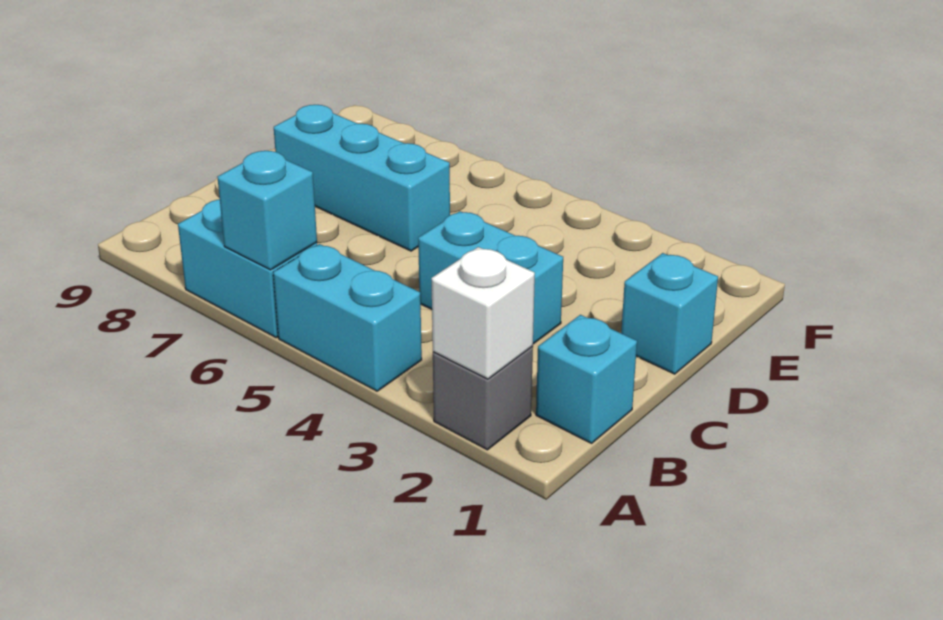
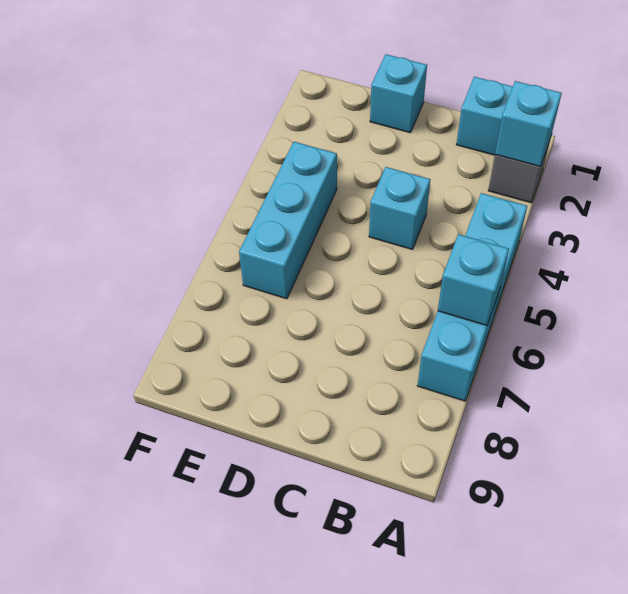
white 1x1 brick [431,247,535,379] -> cyan 1x1 brick [495,81,562,166]
cyan 1x2 brick [418,211,563,344] -> cyan 1x1 brick [369,167,430,249]
cyan 1x3 brick [274,105,450,251] -> cyan 1x3 brick moved to [239,142,337,299]

